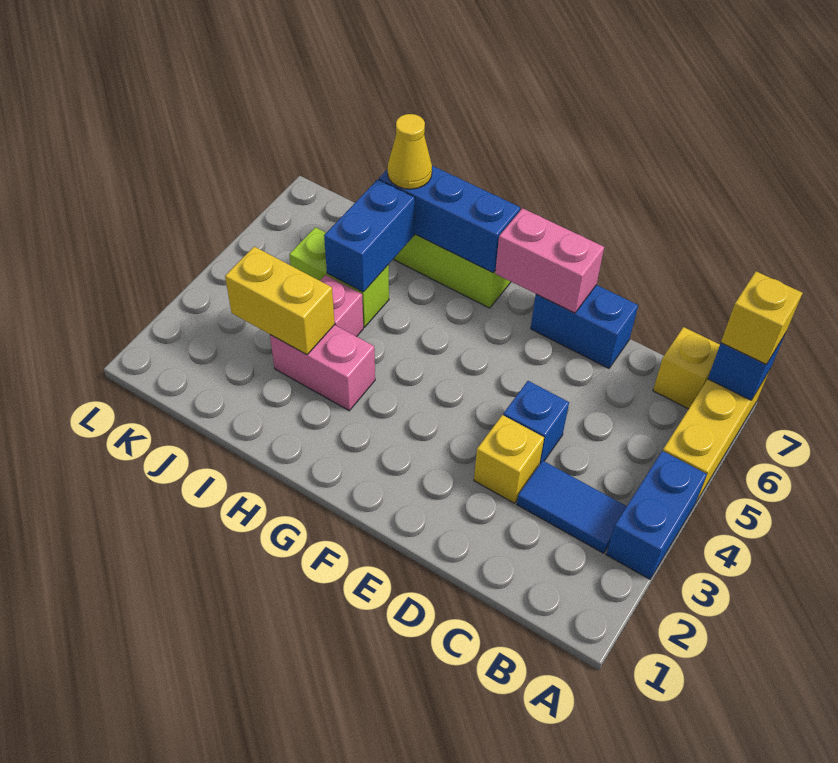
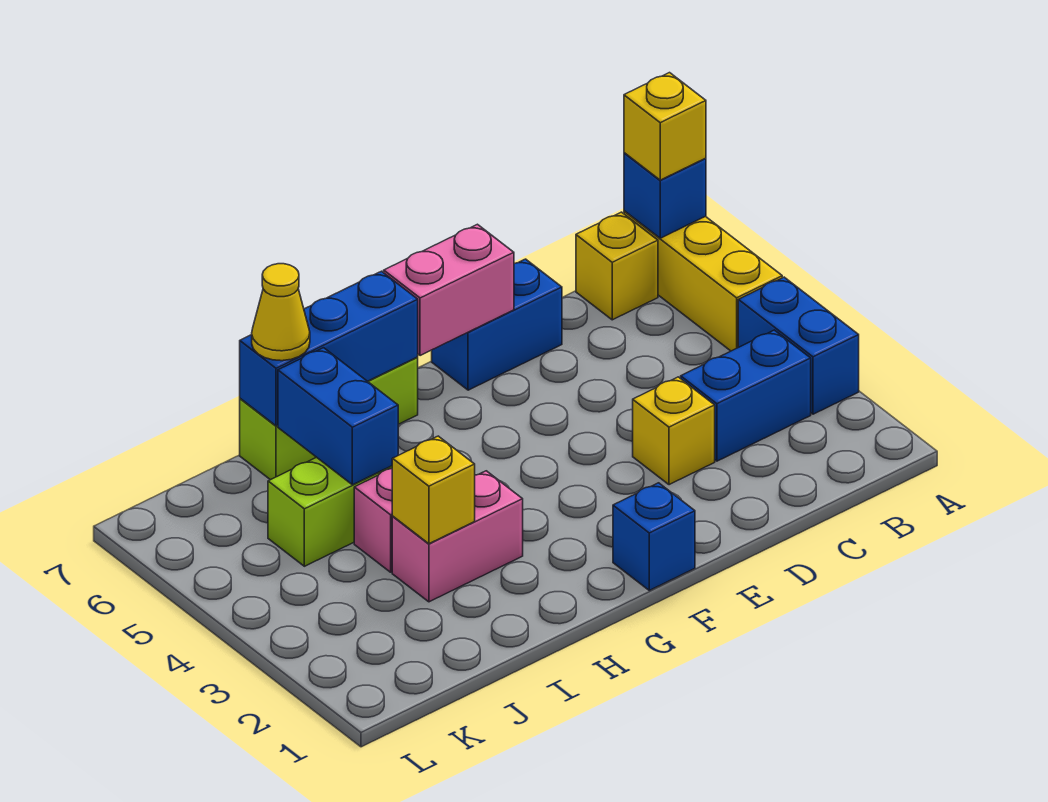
blue 1x2 tile [517,461,627,553] -> blue 1x2 brick [681,330,811,461]
blue 1x1 brick [503,381,569,463] -> blue 1x1 brick moved to [613,483,695,590]
yellow 1x2 brick [225,247,335,355] -> yellow 1x1 brick [392,436,475,544]

